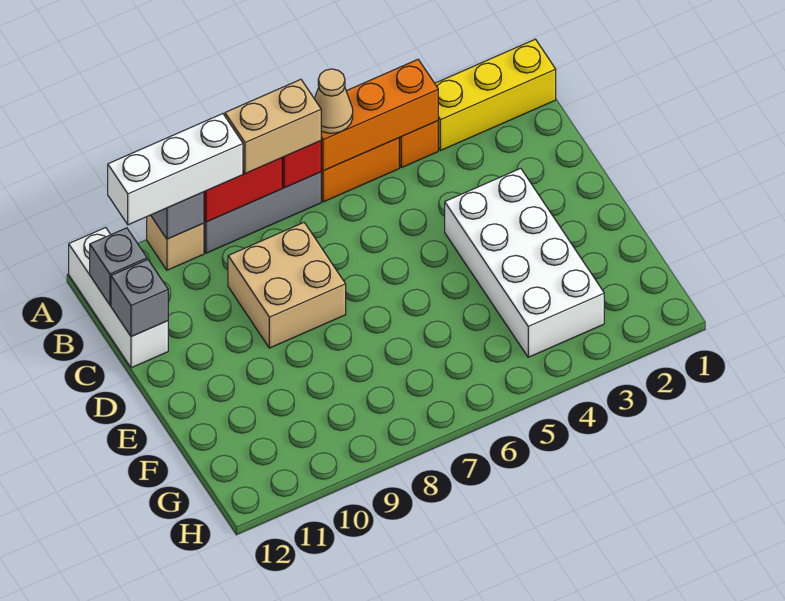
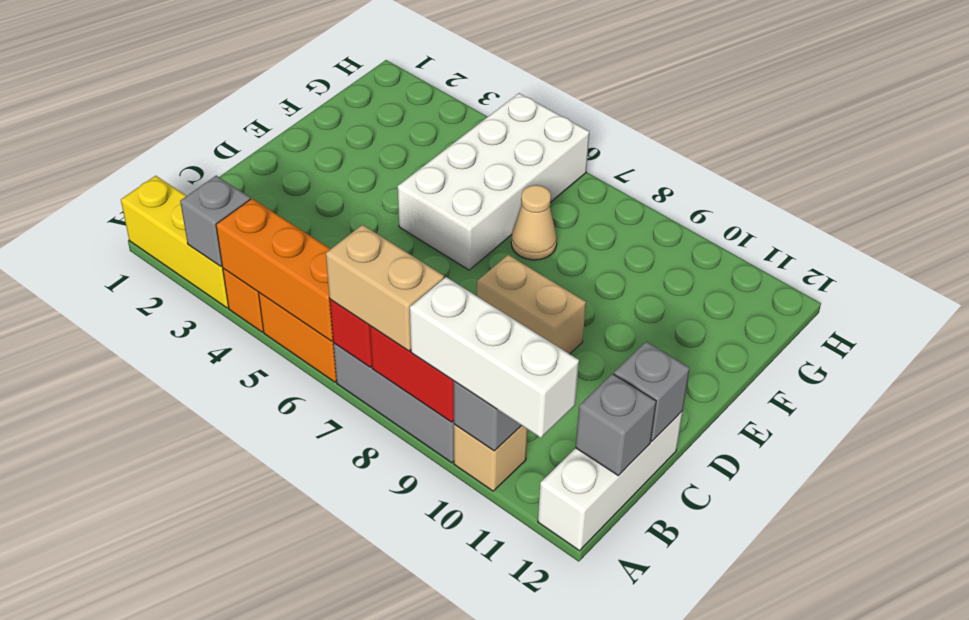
none -> grey 1x1 brick [180,176,250,266]
tan 1x1 cone [314,69,353,133] -> tan 1x1 cone moved to [511,185,557,260]
tan 2x2 brick [228,223,346,348] -> tan 1x2 brick [477,255,586,354]
white 2x4 brick [445,168,604,357] -> white 2x4 brick moved to [398,93,589,270]

